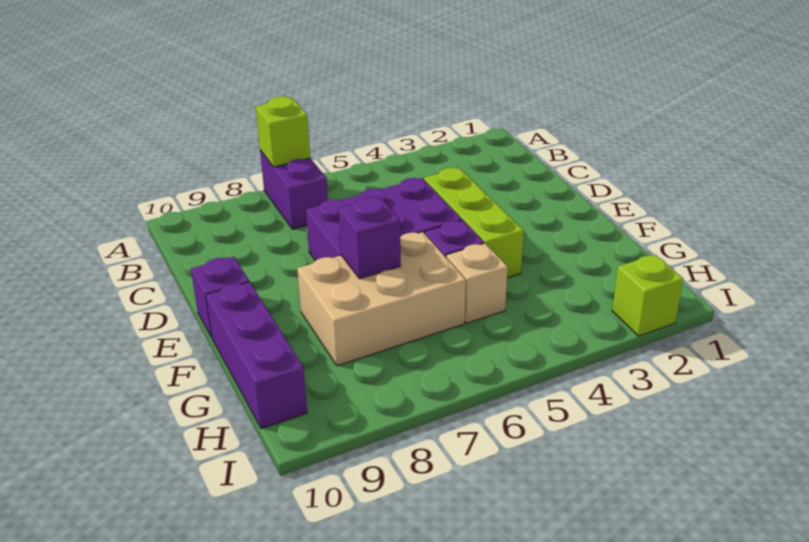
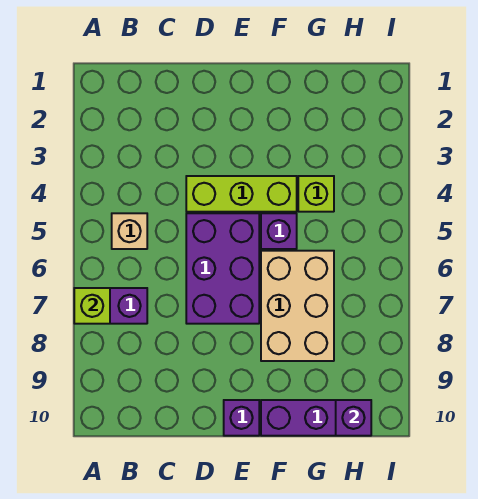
purple 1x1 brick [338,197,401,279] -> purple 1x1 brick moved to [336,400,371,436]
tan 1x1 brick [446,243,508,323] -> tan 1x1 brick moved to [112,213,147,249]
lime 1x1 brick [612,255,683,336] -> lime 1x1 brick moved to [298,176,334,212]

